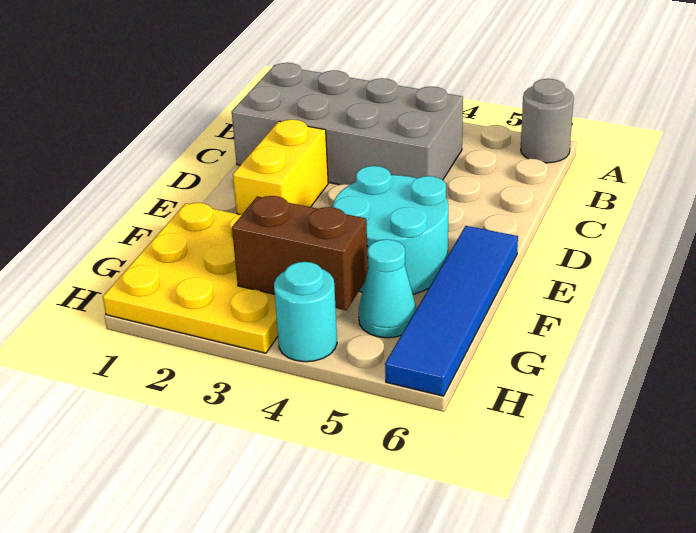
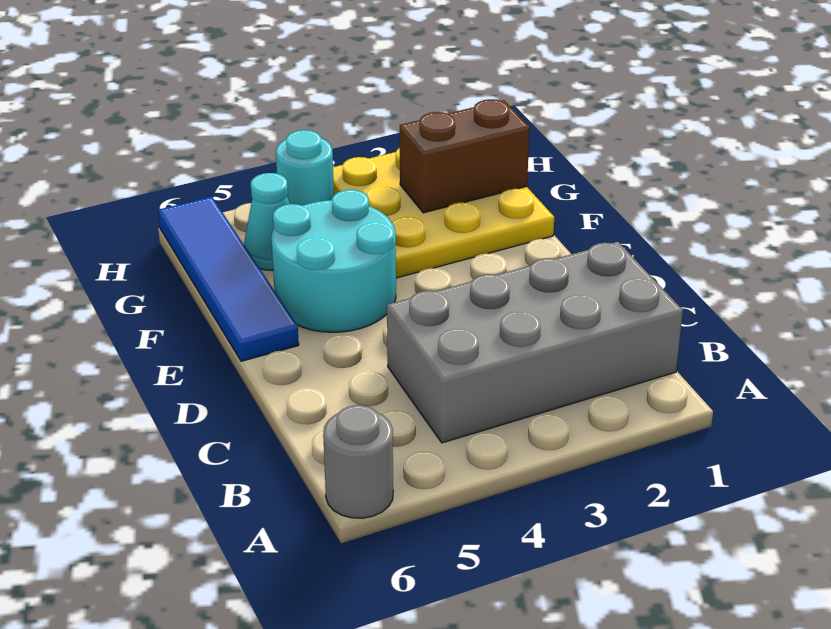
yellow 1x2 brick [233,120,328,214] -> none
brown 1x2 brick [232,196,368,310] -> brown 1x2 brick moved to [400,99,530,213]

